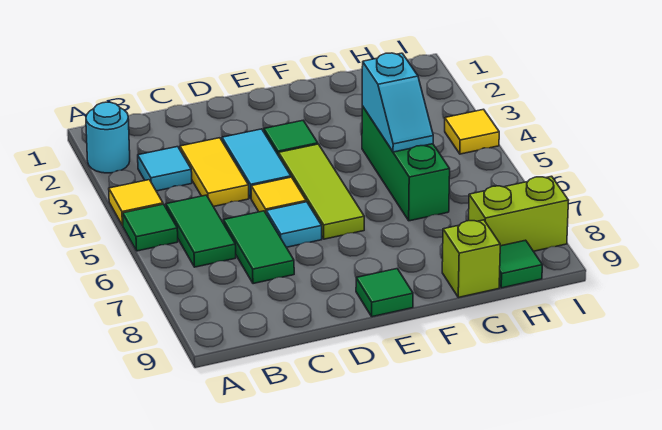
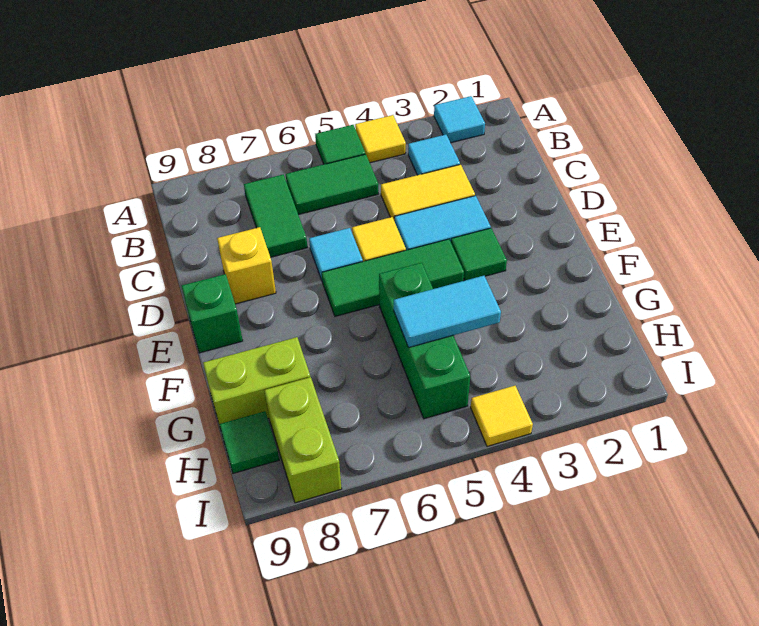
cyan 1x1 round brick [86,102,130,173] -> cyan 1x1 tile [434,96,485,143]
green 1x2 tile [223,211,294,284] -> green 1x2 tile turned to [244,175,307,257]
none -> yellow 1x1 brick [217,227,276,304]
lime 1x3 tile [279,144,364,239] -> green 1x3 tile [322,239,464,316]
green 1x1 tile [356,269,413,317] -> green 1x1 brick [182,274,243,353]
green 1x3 brick [362,106,450,221] -> green 1x3 brick turned to [379,263,470,419]
cyan 1x2 slope [362,53,433,152] -> cyan 1x2 tile [394,276,501,347]
lime 1x1 brick [442,220,500,297] -> lime 1x2 brick [203,337,310,424]

